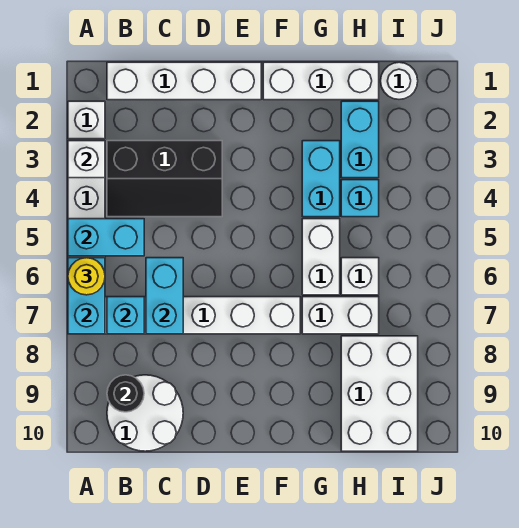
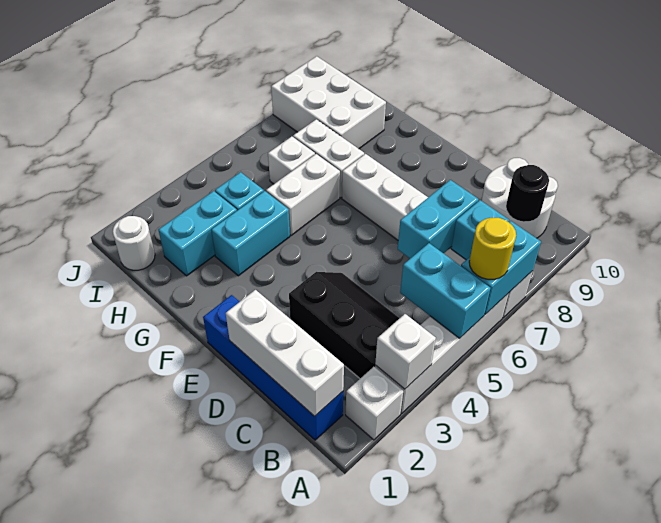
white 1x4 brick [107,62,261,100] -> blue 1x4 brick [203,295,343,440]
white 1x3 brick [263,62,379,100] -> white 1x3 brick moved to [226,290,344,416]
white 2x3 brick [341,336,418,451] -> white 2x3 brick turned to [271,56,386,149]

